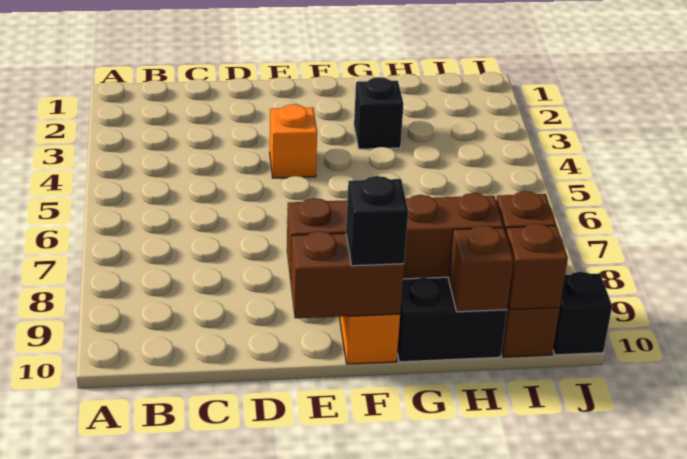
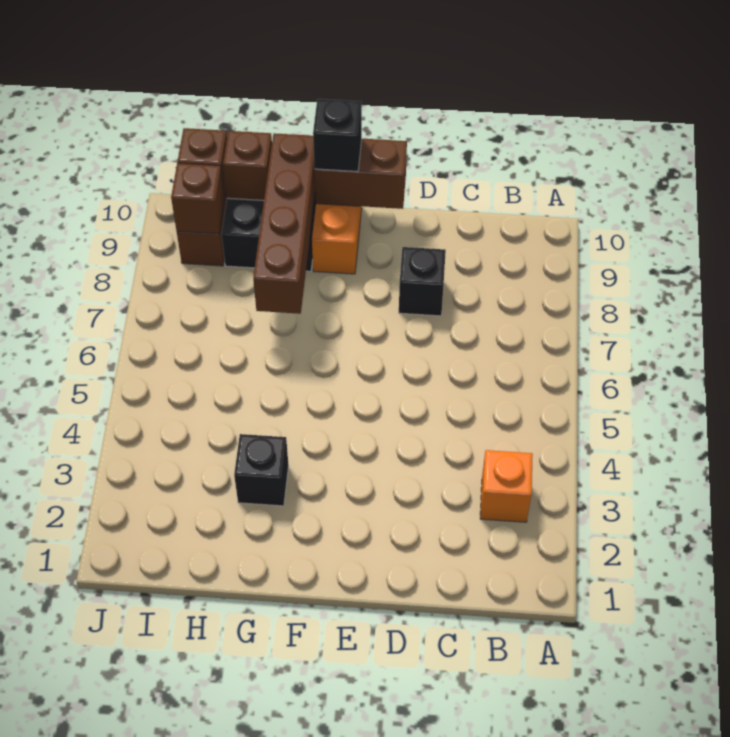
orange 1x1 brick [270,104,317,178] -> orange 1x1 brick moved to [480,450,533,522]
brown 1x4 brick [287,193,504,283] -> brown 1x4 brick turned to [253,133,315,314]
black 1x1 brick [553,272,612,355] -> black 1x1 brick moved to [399,247,446,316]

